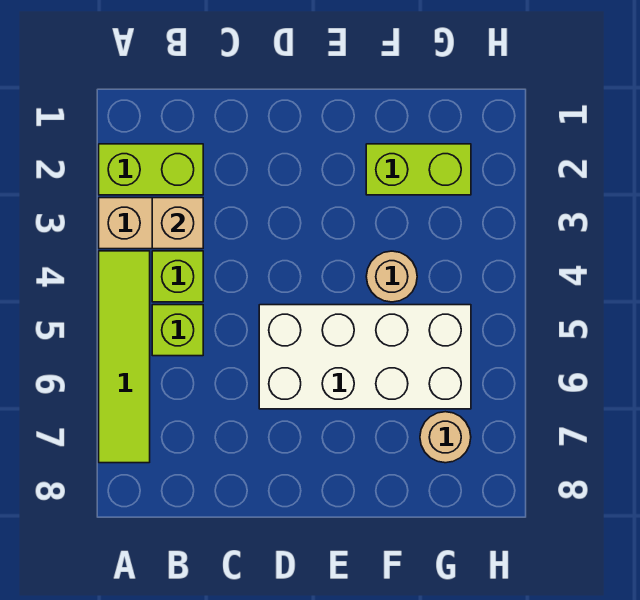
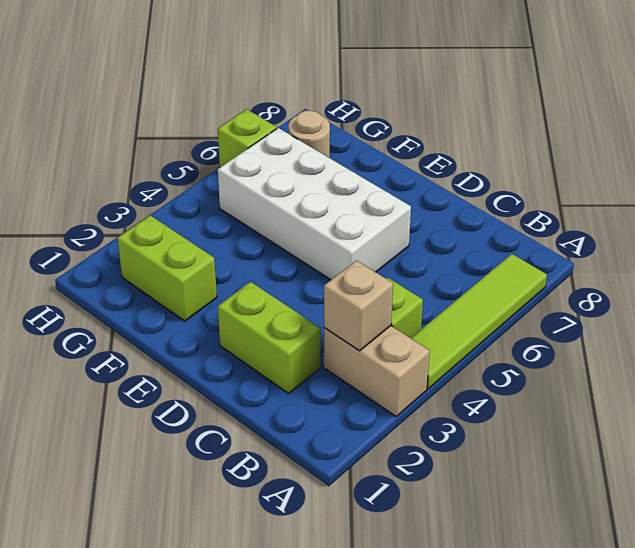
lime 1x2 brick [99,144,203,195] -> lime 1x2 brick moved to [218,282,321,393]
lime 1x1 brick [152,305,203,356] -> lime 1x1 brick moved to [218,109,277,167]
tan 1x1 round brick [366,251,417,302] -> none

